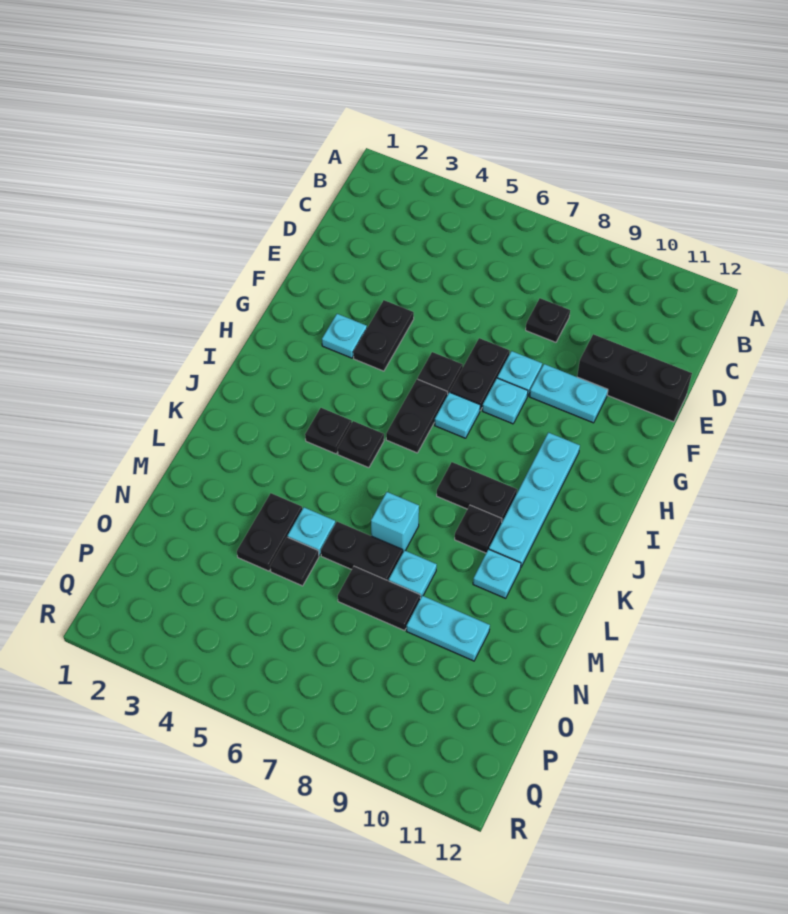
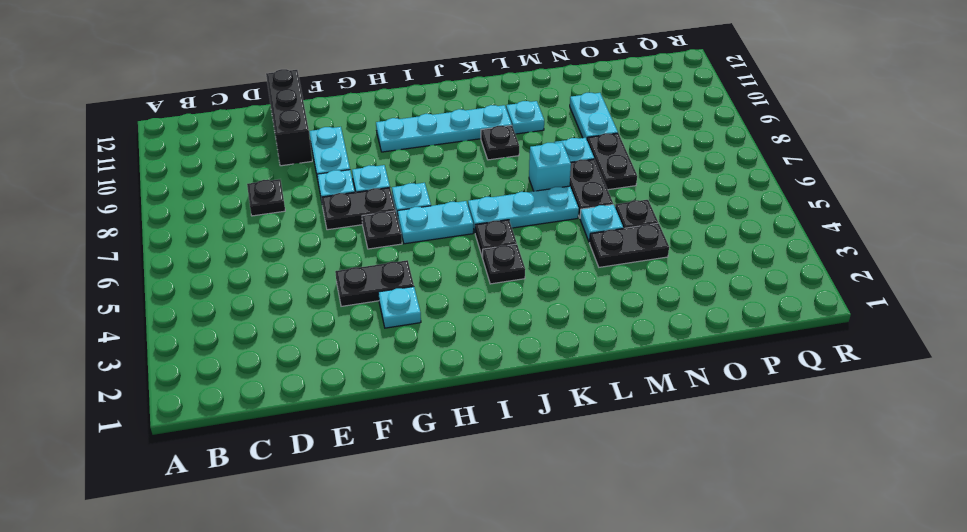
black 1x2 plate [386,379,448,453] -> cyan 1x2 plate [398,201,473,244]
none -> cyan 1x3 plate [468,186,579,232]
black 1x2 plate [437,462,517,521] -> none

